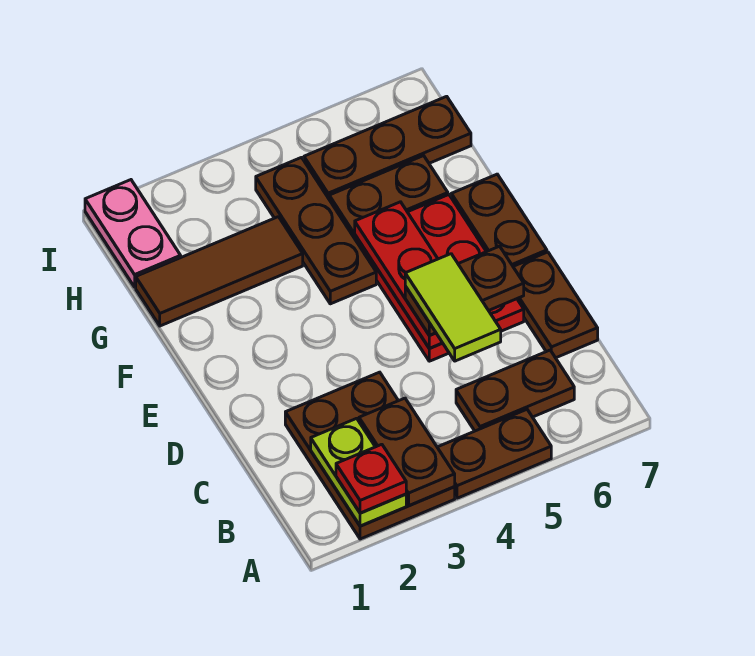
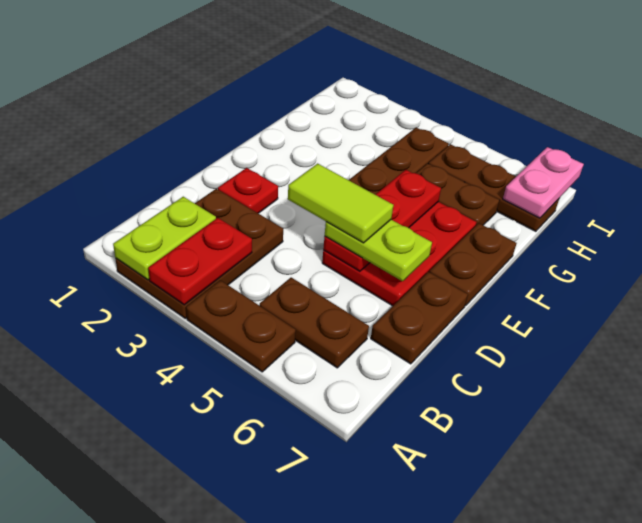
red 1x1 plate [336,444,406,513] -> red 1x1 plate moved to [218,168,278,213]
brown 1x2 plate [359,398,455,506] -> red 1x2 plate [148,218,252,305]
lime 1x2 tile [405,254,501,361] -> lime 1x2 tile turned to [288,164,393,243]
brown 1x2 plate [405,246,524,335] -> lime 1x2 plate [325,220,432,281]
brown 1x3 tile [136,217,303,326] -> none
pink 1x2 plate [85,180,181,287] -> pink 1x2 plate moved to [503,147,584,218]

